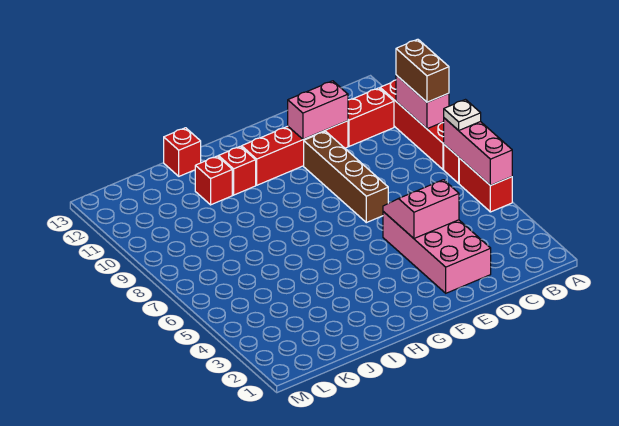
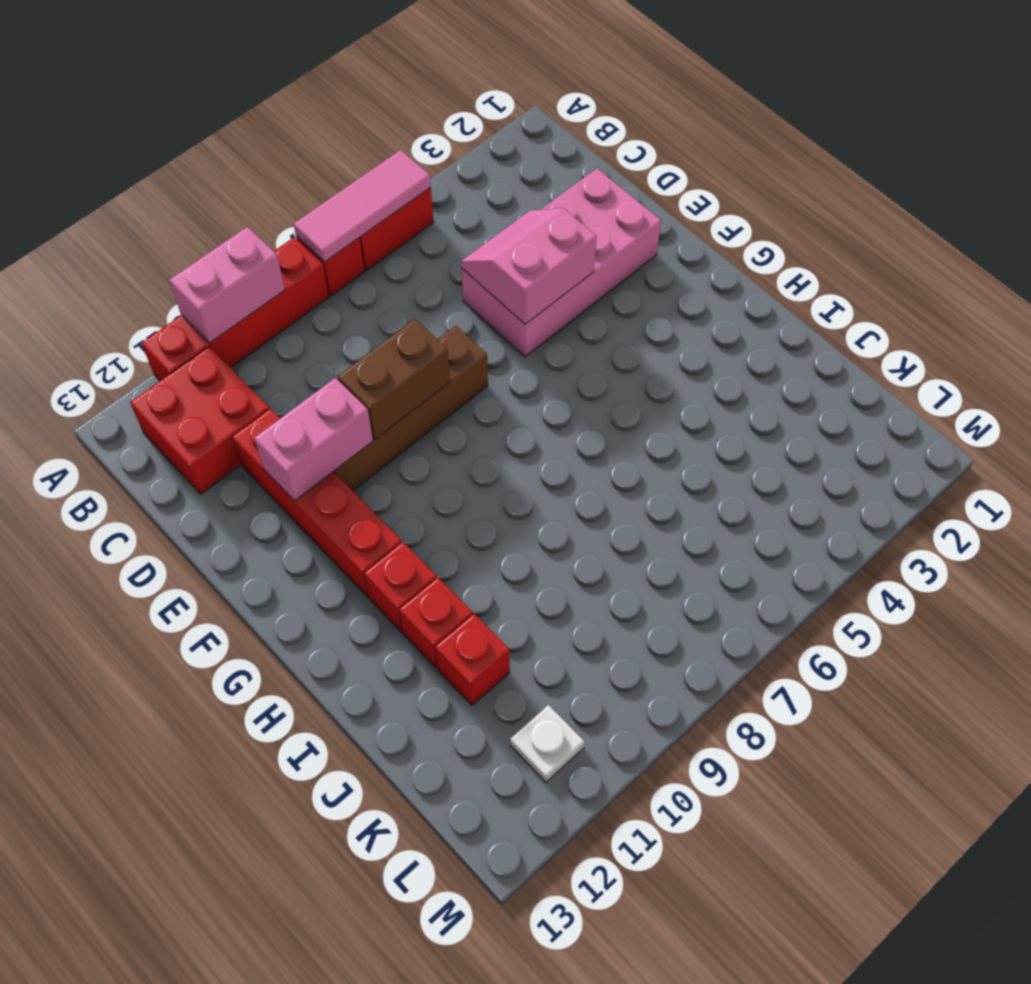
pink 1x3 brick [444,118,512,186] -> pink 1x3 tile [294,150,431,262]
white 1x1 plate [444,100,481,130] -> white 1x1 plate moved to [510,705,584,782]
brown 1x2 brick [396,39,449,102] -> brown 1x2 brick moved to [337,319,450,439]
red 1x2 brick [348,88,394,146] -> red 2x2 brick [130,347,269,494]
pink 2x2 slope [383,180,459,238] -> pink 2x2 slope turned to [461,208,597,324]
pink 1x2 brick [288,81,348,139] -> pink 1x2 brick turned to [254,378,373,501]
red 1x1 brick [164,128,201,176] -> red 1x1 brick moved to [435,614,510,705]

